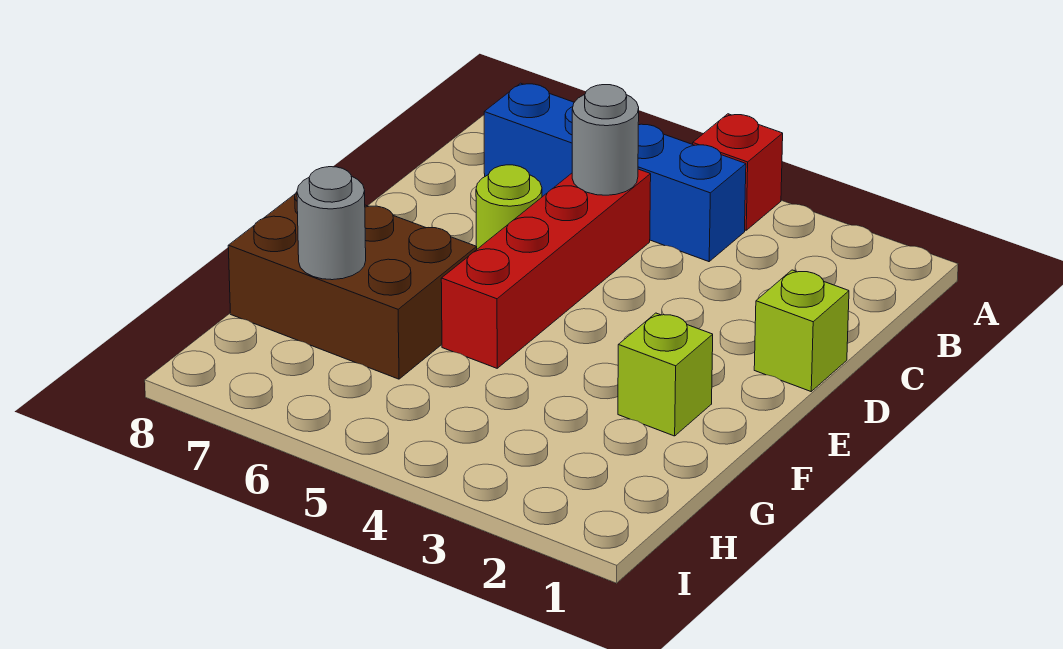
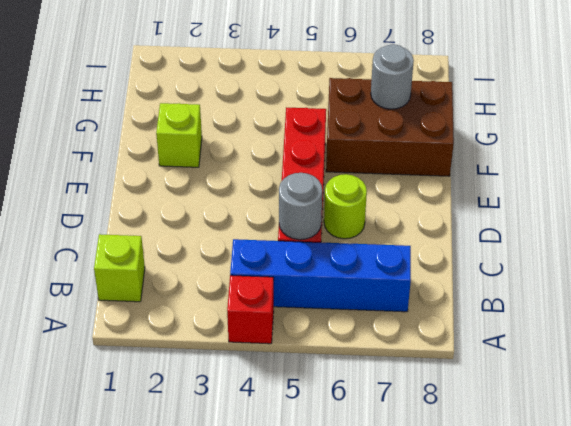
lime 1x1 brick [754,270,849,391] -> lime 1x1 brick moved to [94,234,145,302]

